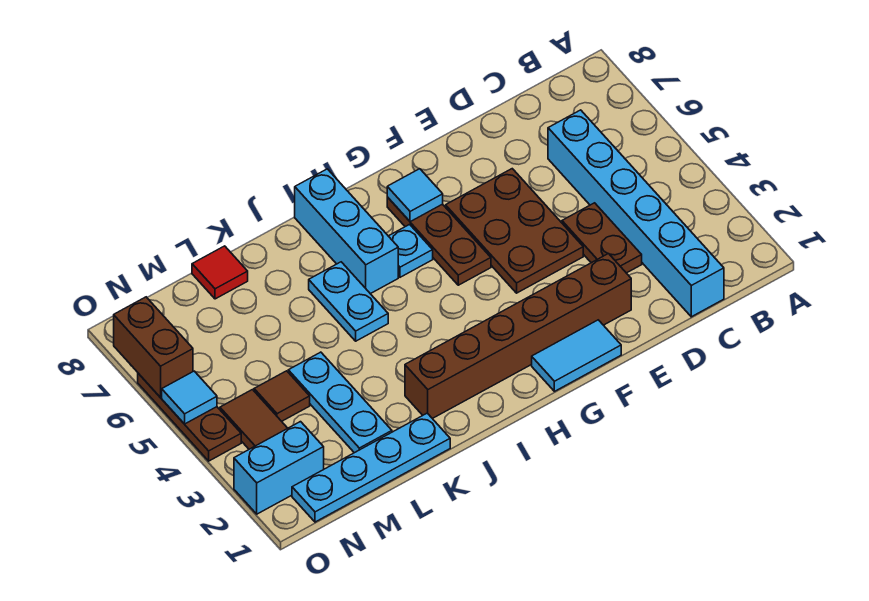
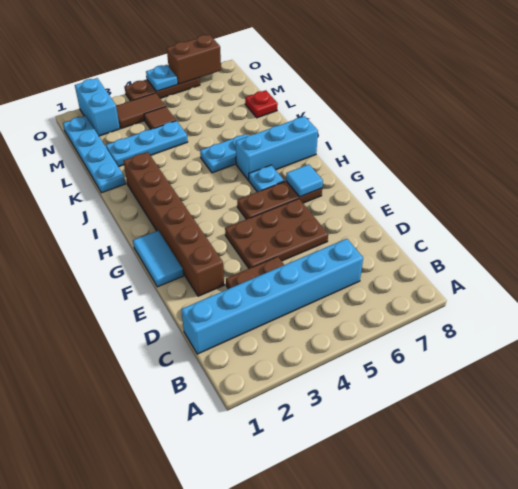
red 1x1 tile [192,246,248,299] -> red 1x1 plate [245,90,278,118]
cyan 1x1 tile [162,371,217,424] -> cyan 1x1 plate [146,65,178,92]

